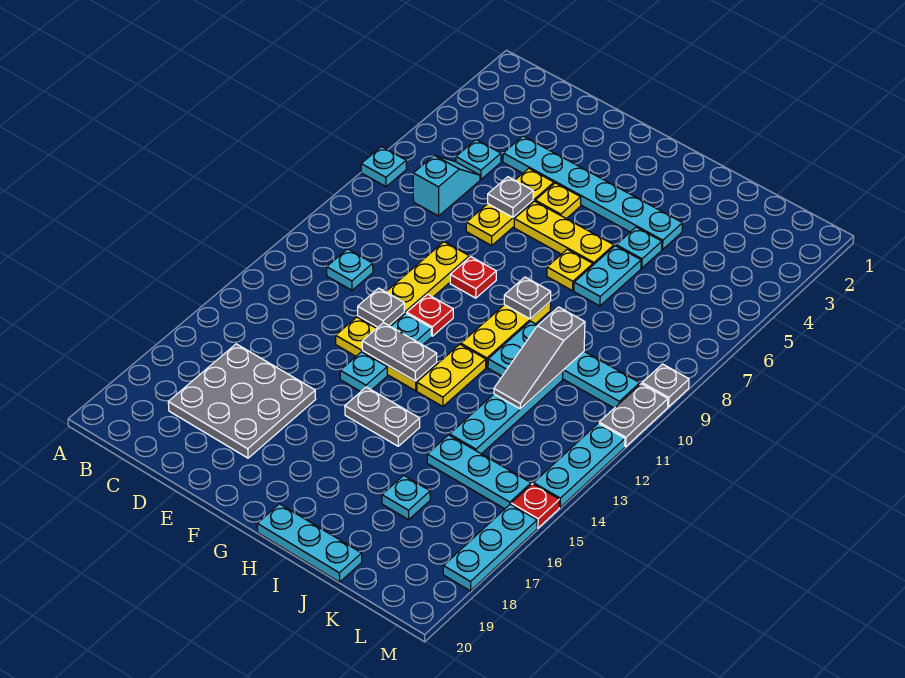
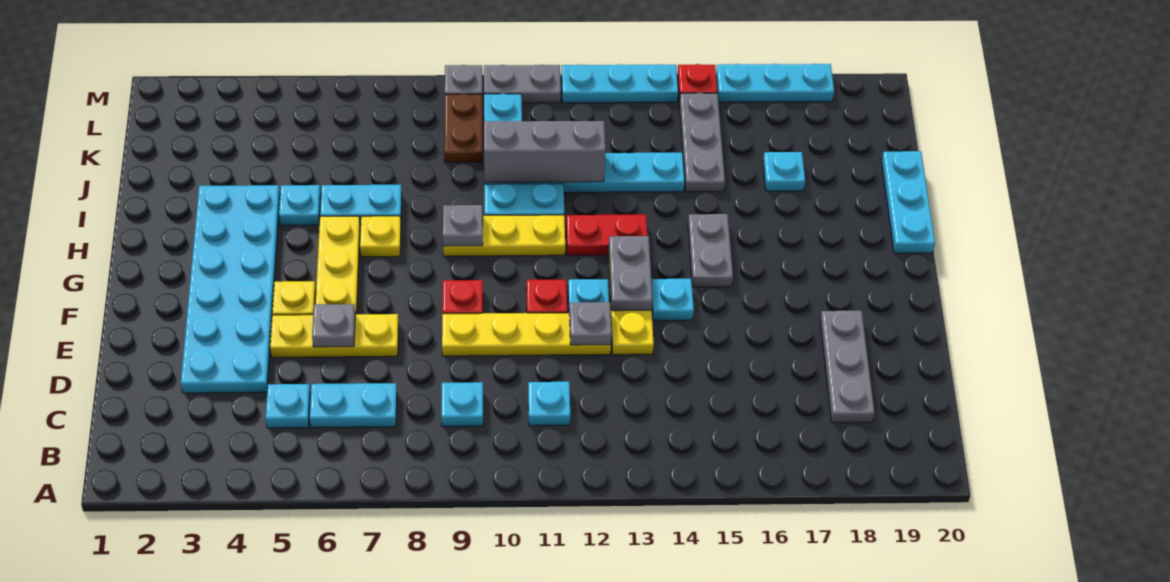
cyan 1x1 plate [361,147,406,187] -> cyan 1x1 plate moved to [441,382,483,426]
cyan 1x2 slope [413,155,480,216] -> cyan 1x2 plate [310,383,397,428]
grey 3x3 plate [168,344,316,458] -> grey 1x3 plate [820,311,874,423]
cyan 1x6 plate [503,136,682,250] -> cyan 2x6 plate [181,185,280,393]
yellow 1x2 plate [417,344,486,407] -> red 1x2 plate [566,215,647,255]
grey 1x3 slope [494,307,585,409] -> grey 1x3 brick [484,121,605,182]
cyan 1x3 plate [427,435,531,509] -> grey 1x3 plate [679,93,725,192]
none -> brown 1x2 plate [444,94,482,163]

